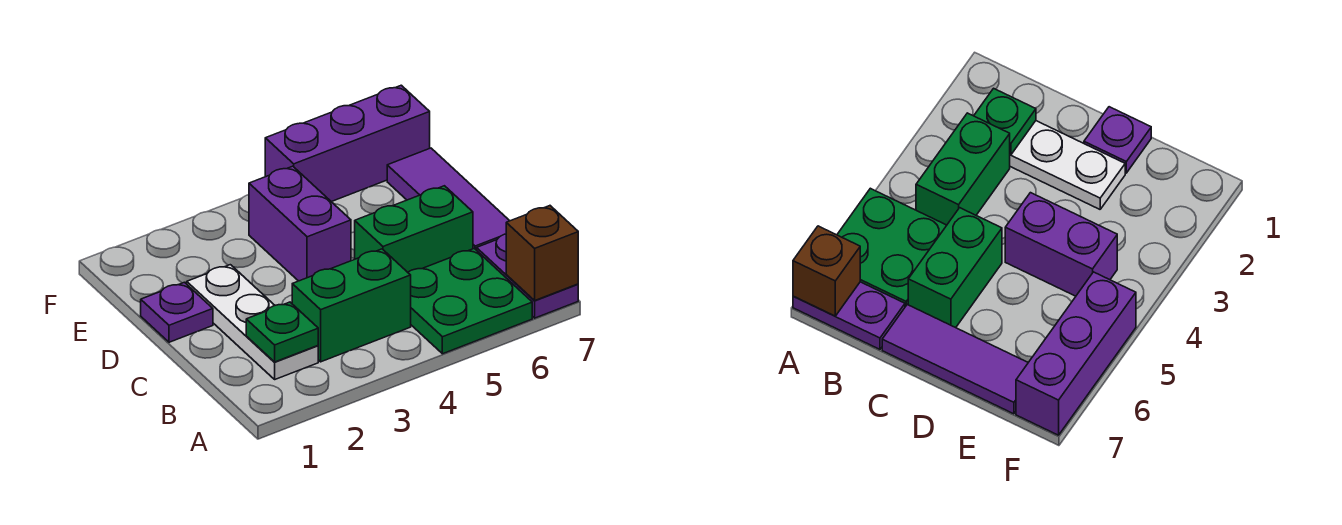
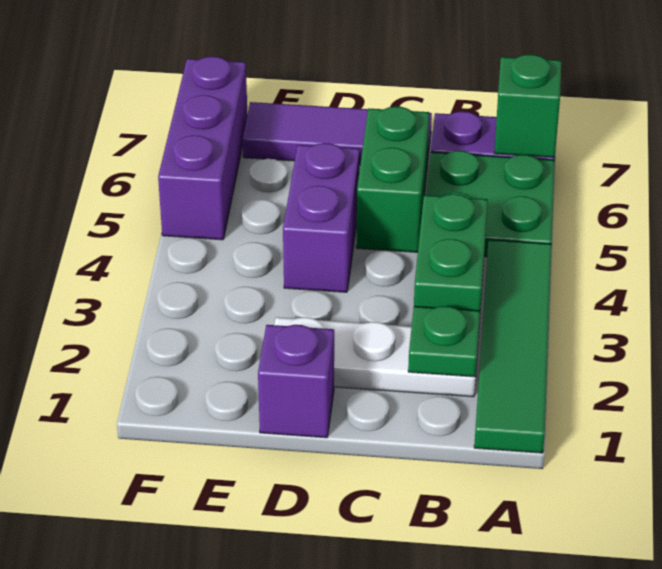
none -> green 1x4 tile [474,240,552,453]
brown 1x1 brick [506,206,578,300] -> green 1x1 brick [494,54,561,157]
purple 1x1 plate [141,282,213,342] -> purple 1x1 brick [258,325,334,438]
purple 1x2 brick [249,166,351,281] -> purple 1x2 brick turned to [283,143,359,292]

